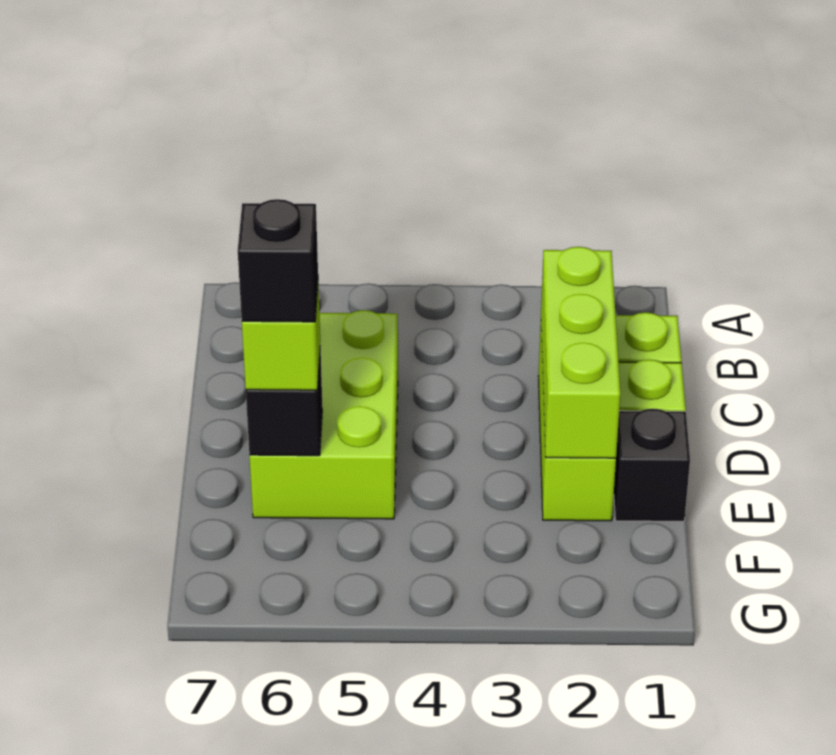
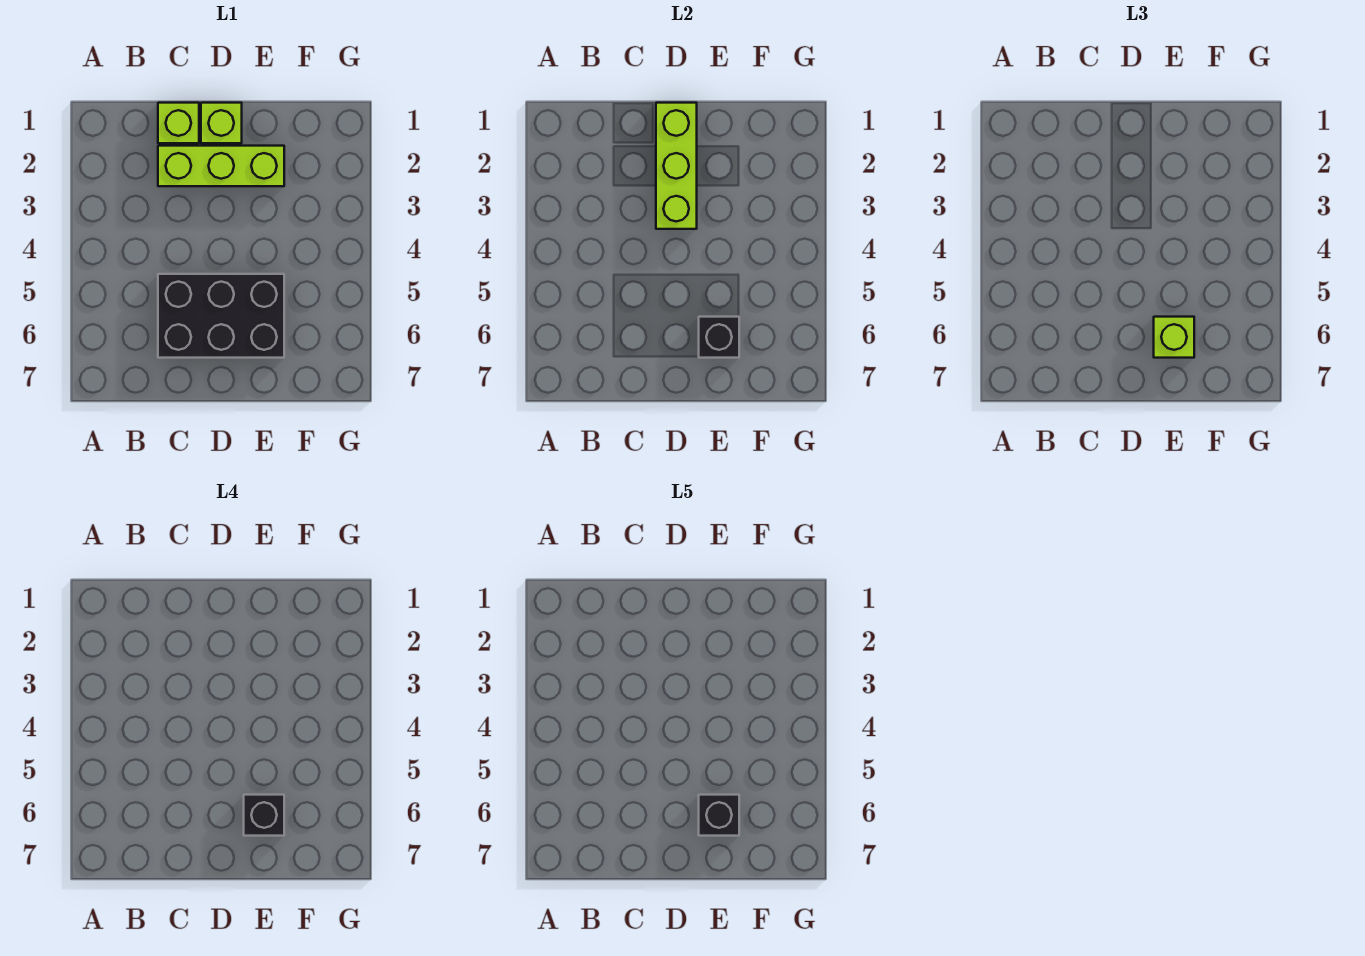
lime 1x3 brick [541,247,620,458] -> lime 1x3 brick turned to [656,103,697,229]
lime 2x3 brick [249,310,398,519] -> black 2x3 brick [158,274,284,358]
black 1x1 brick [614,409,690,521] -> black 1x1 brick moved to [699,795,739,836]

